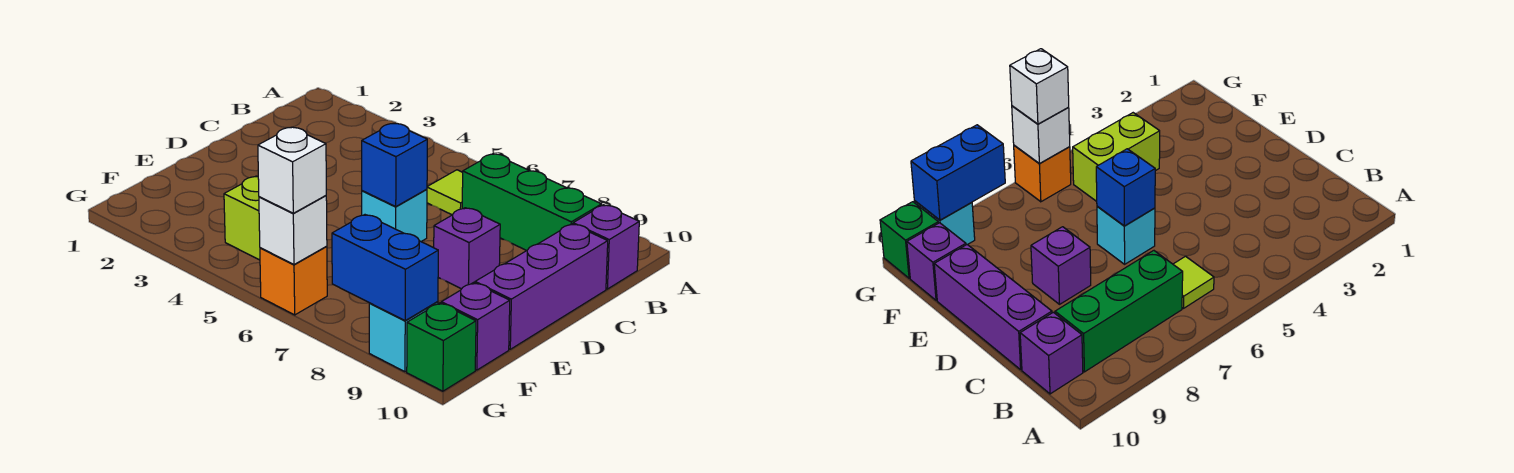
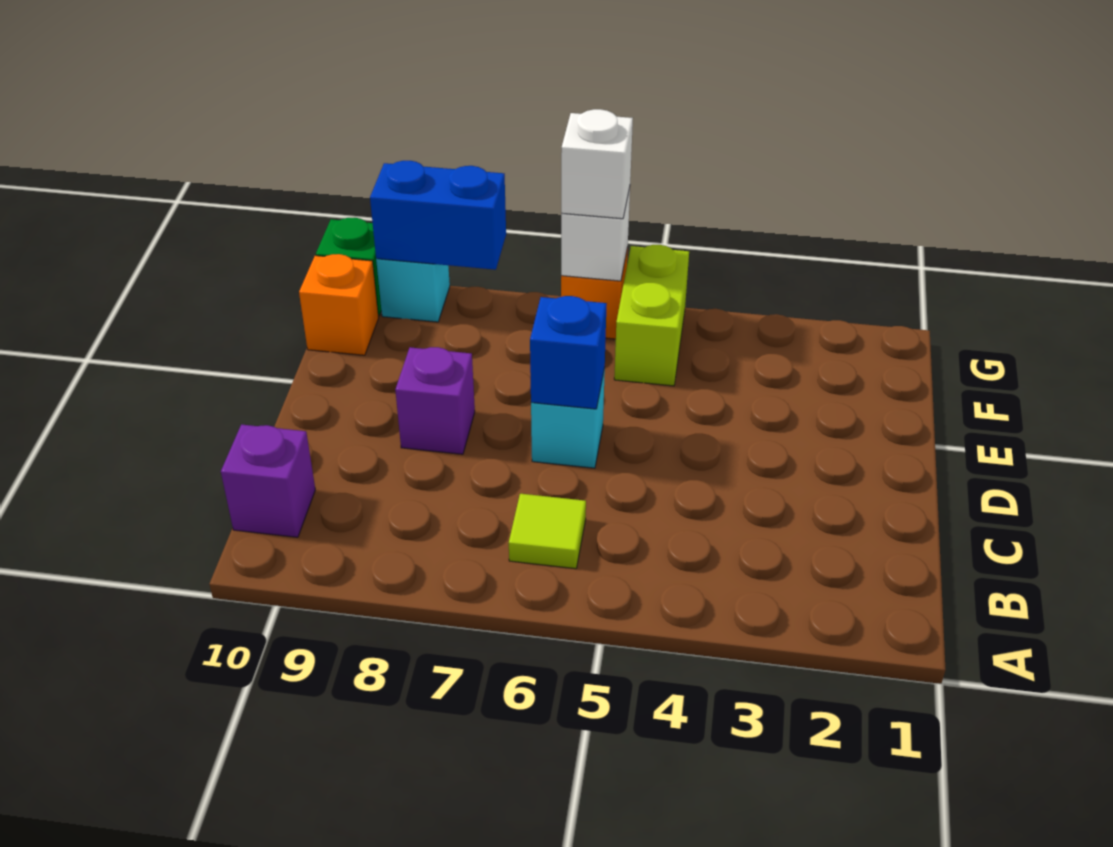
green 1x3 brick [462,154,602,251] -> none
purple 1x3 brick [475,224,608,349] -> none
lime 1x2 brick [224,176,260,260] -> lime 1x2 brick turned to [614,245,689,386]
purple 1x1 brick [441,283,510,370] -> orange 1x1 brick [299,254,378,355]

